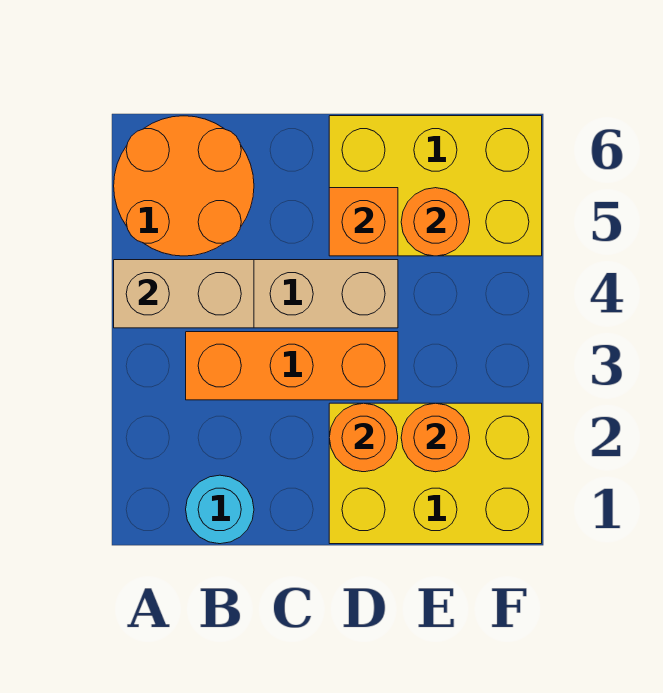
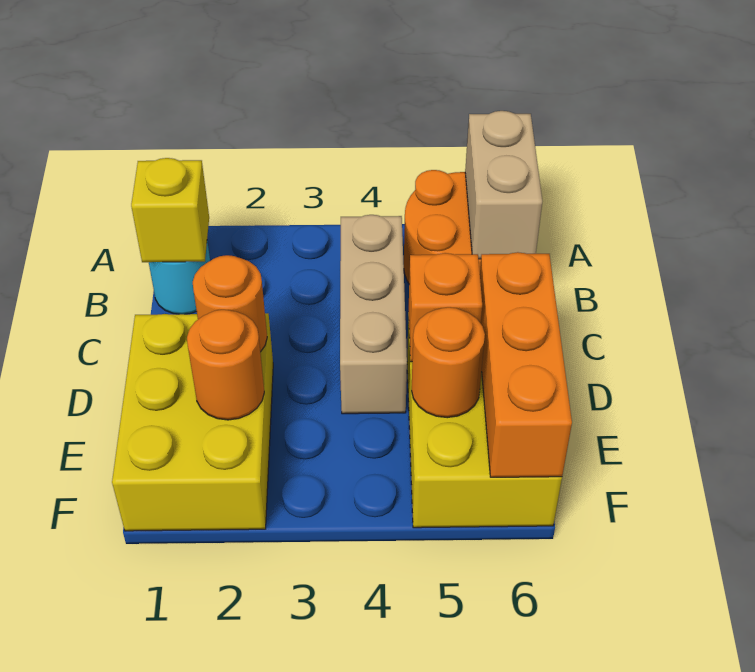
tan 1x2 brick [114,260,254,328] -> tan 1x2 brick moved to [465,111,542,259]
none -> yellow 1x1 brick [131,158,209,262]
orange 1x3 brick [186,332,398,400] -> orange 1x3 brick moved to [480,252,572,477]

